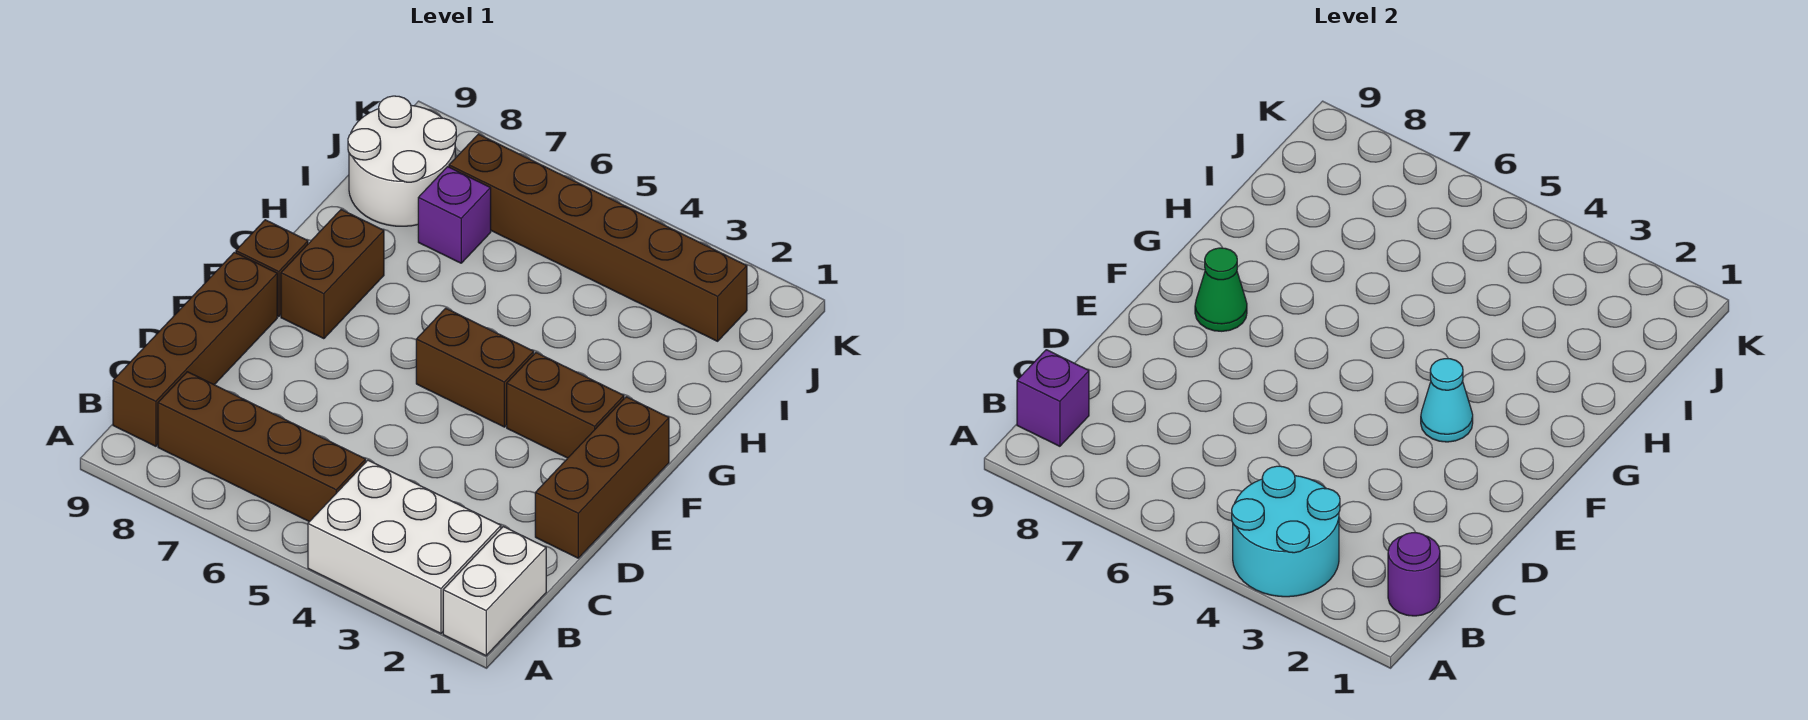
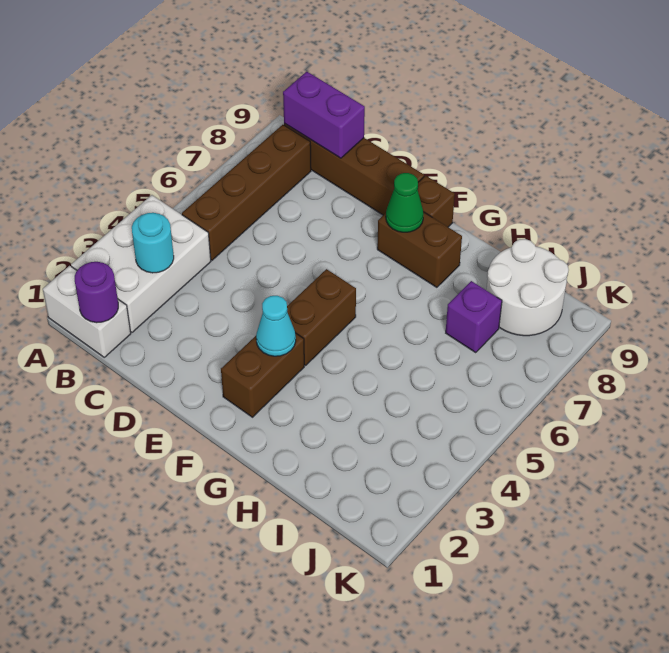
cyan 2x2 round brick [1232,466,1340,597] -> cyan 1x1 round brick [132,213,174,273]
purple 1x1 brick [1017,350,1089,446] -> purple 1x2 brick [283,72,365,158]
brown 1x3 brick [535,397,669,558] -> none
brown 1x6 brick [449,134,747,341] -> none

